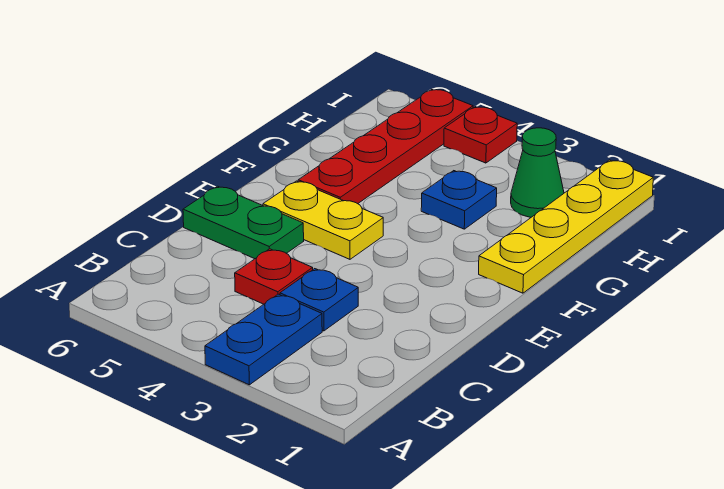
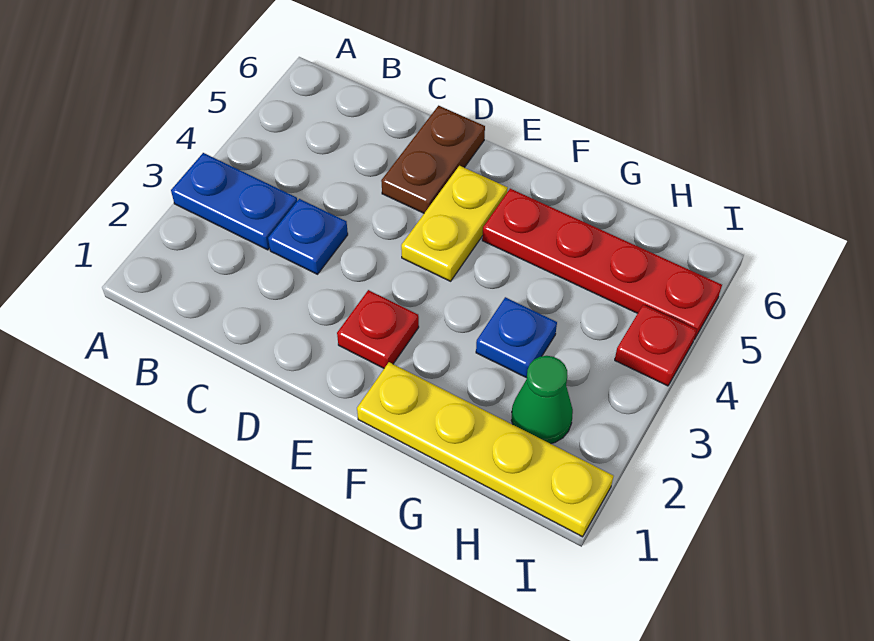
red 1x1 plate [235,249,313,304] -> red 1x1 plate moved to [337,290,419,368]
green 1x2 plate [183,186,304,259] -> brown 1x2 plate [381,106,485,213]

